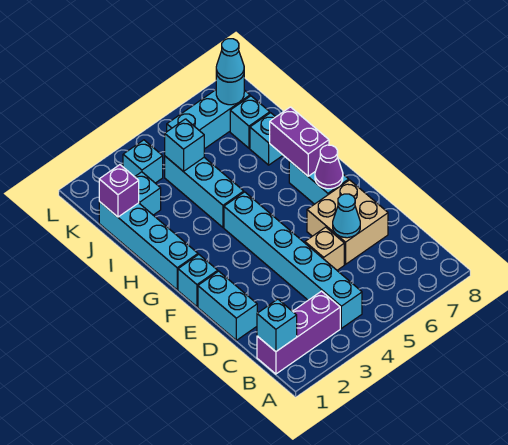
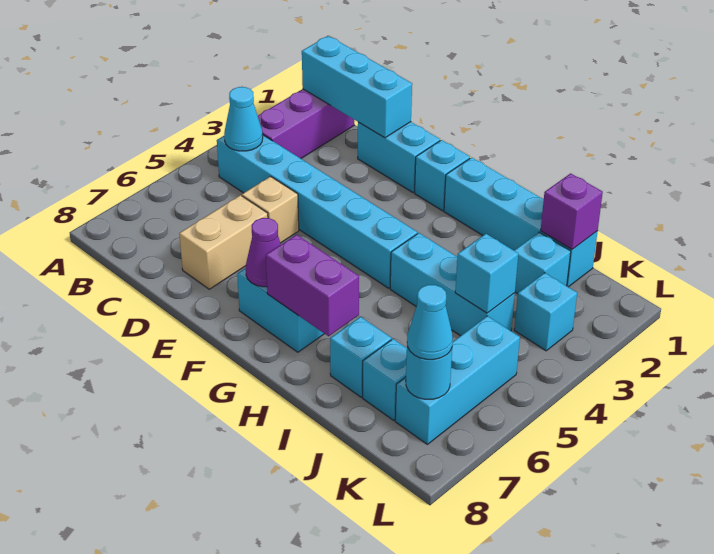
cyan 1x1 brick [257,299,297,351] -> cyan 1x3 brick [302,36,412,138]
tan 2x2 brick [307,180,388,264] -> tan 1x2 brick [179,195,268,289]
cyan 1x1 cone [333,194,360,238] -> cyan 1x1 cone moved to [224,87,263,151]

